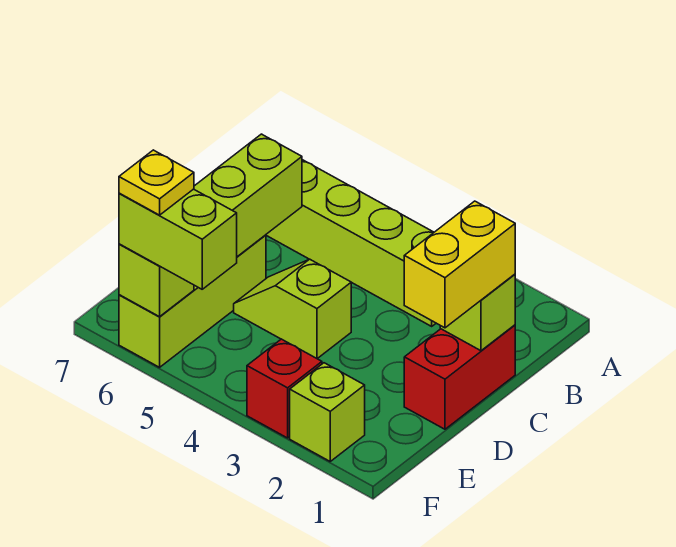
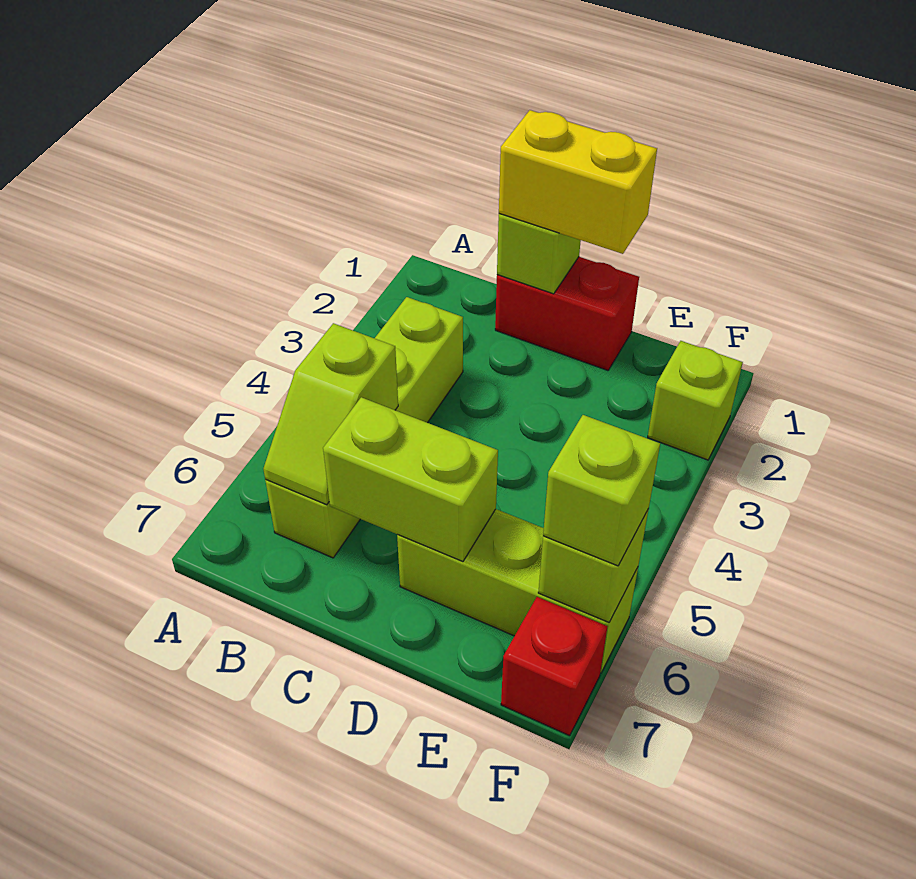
lime 1x2 slope [234,259,351,359] -> lime 1x2 slope moved to [263,323,398,505]
red 1x1 brick [247,339,322,438] -> red 1x1 brick moved to [501,597,607,736]
lime 1x2 brick [119,189,237,289] -> lime 1x1 brick [543,415,660,566]
yellow 1x1 plate [119,150,194,215] -> none

